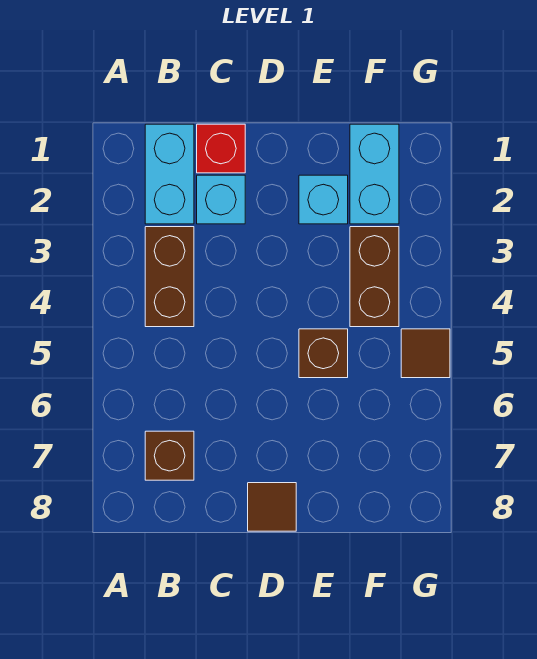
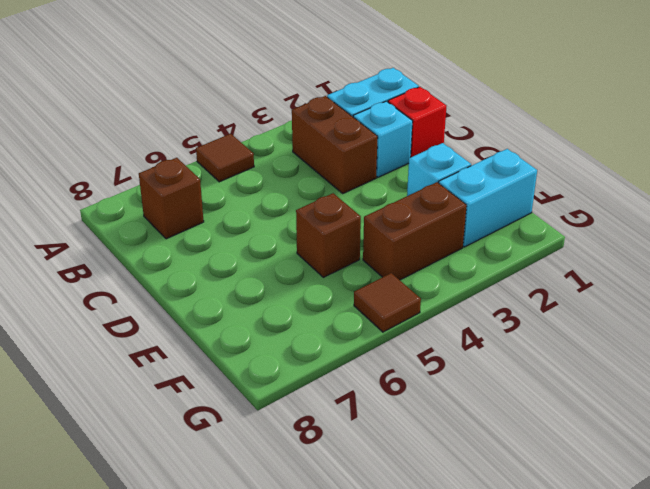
brown 1x2 brick [145,227,194,327] -> brown 1x2 brick turned to [292,96,378,193]
brown 1x1 tile [248,483,296,531] -> brown 1x1 tile moved to [196,134,254,182]

